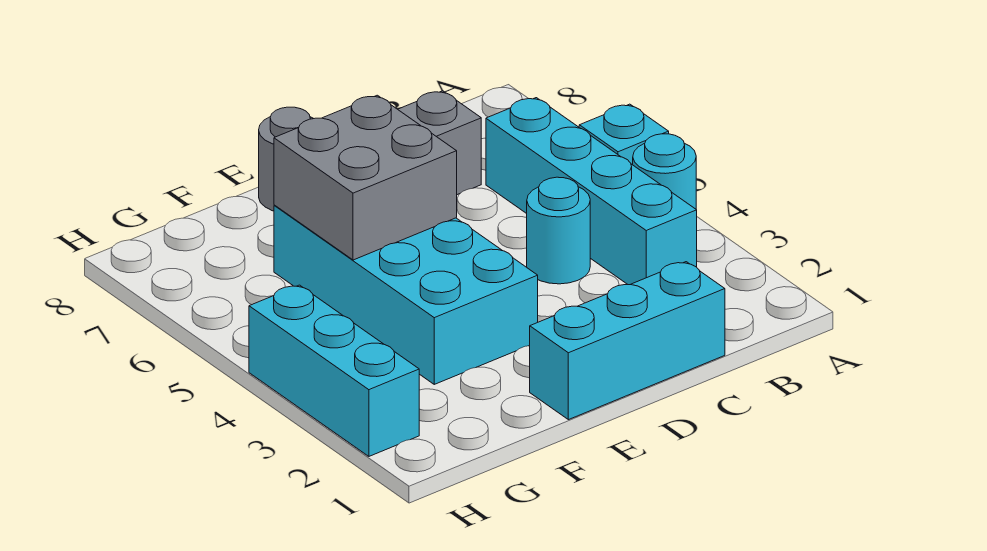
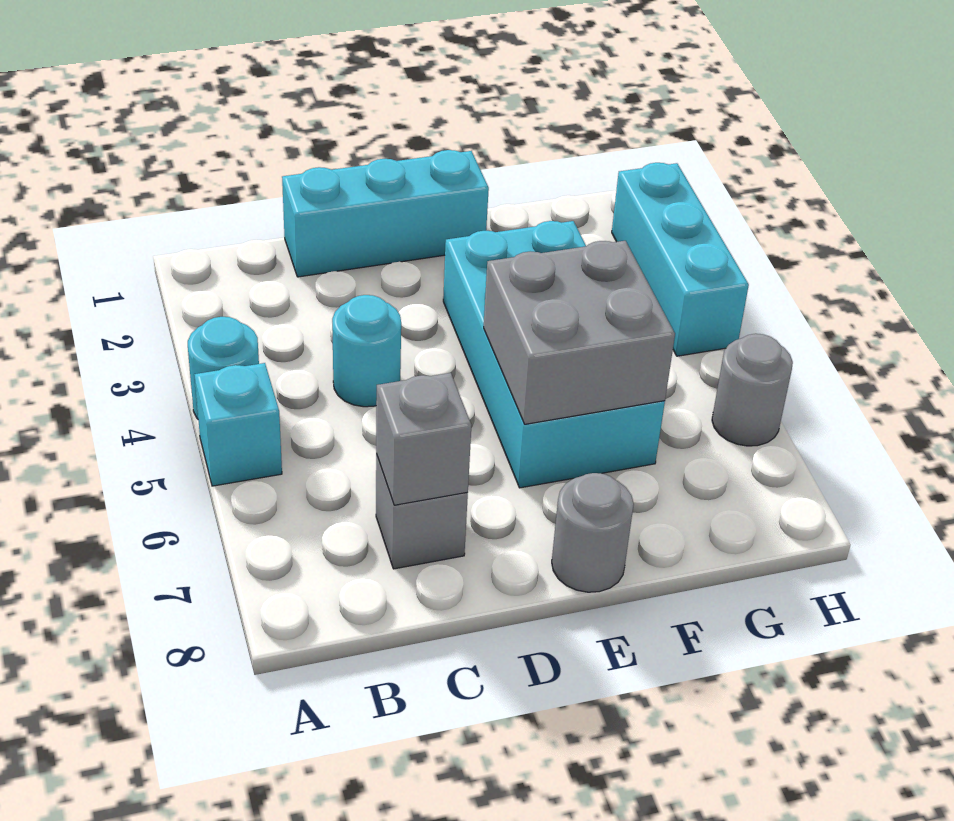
cyan 1x4 brick [486,98,697,285] -> none
none -> grey 1x1 brick [376,373,471,505]
none -> grey 1x1 round brick [712,334,793,446]

